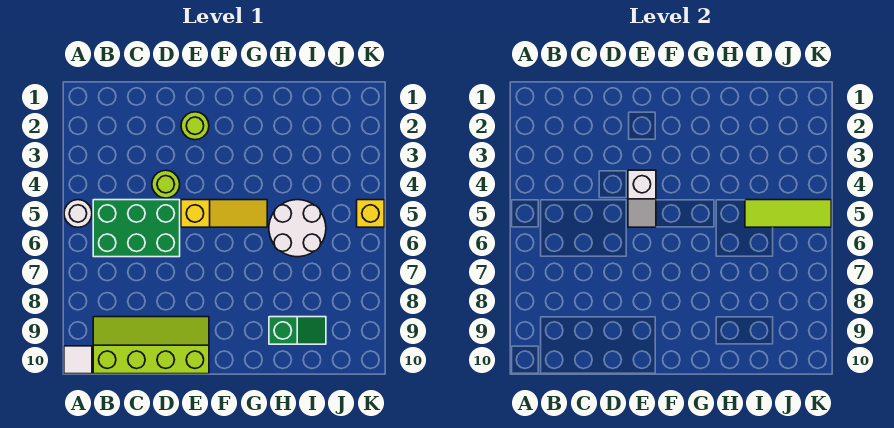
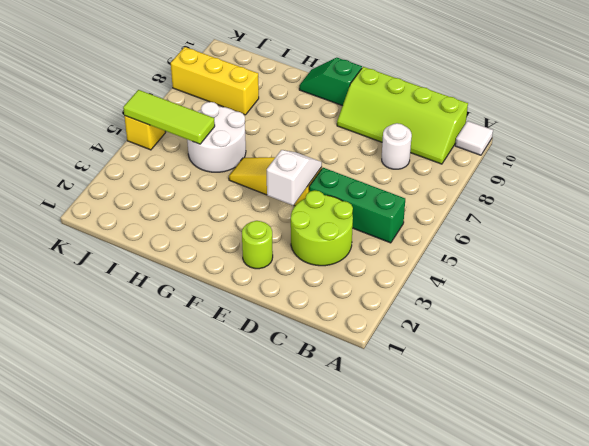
white 1x1 round brick [64,200,92,227] -> white 1x1 round brick moved to [382,123,412,169]
green 2x3 brick [93,200,180,257] -> green 1x3 brick [309,168,405,243]
lime 1x1 round brick [152,170,180,198] -> lime 2x2 round brick [291,190,353,266]
green 1x2 slope [269,317,326,344] -> green 1x2 slope moved to [299,58,362,106]
none -> yellow 1x3 brick [171,47,259,115]

